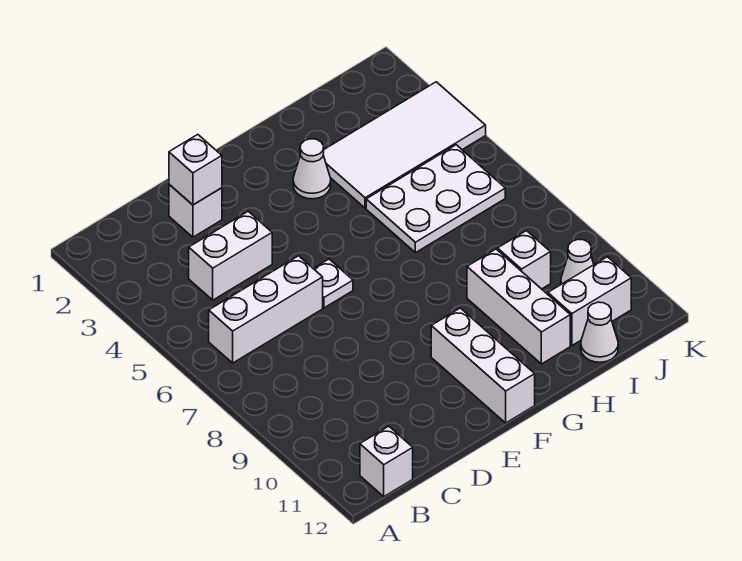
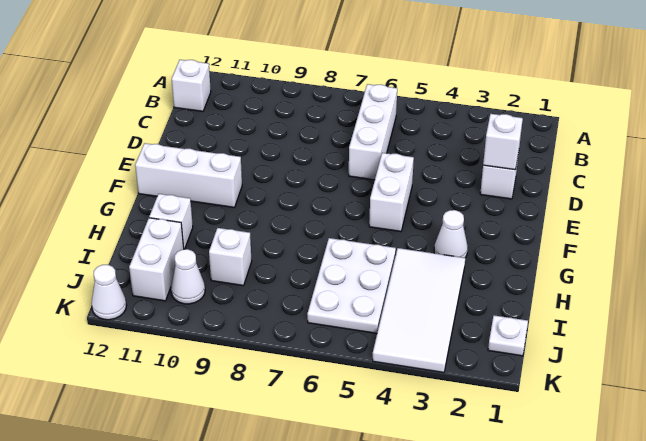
white 1x2 brick [189,211,272,300] -> white 1x2 brick moved to [369,153,414,232]
white 1x1 plate [313,259,353,308] -> white 1x1 plate moved to [488,315,528,356]
white 1x3 brick [467,249,570,364] -> white 1x1 brick [149,194,193,249]
white 1x1 cone [581,302,618,362] -> white 1x1 cone moved to [91,265,126,320]

